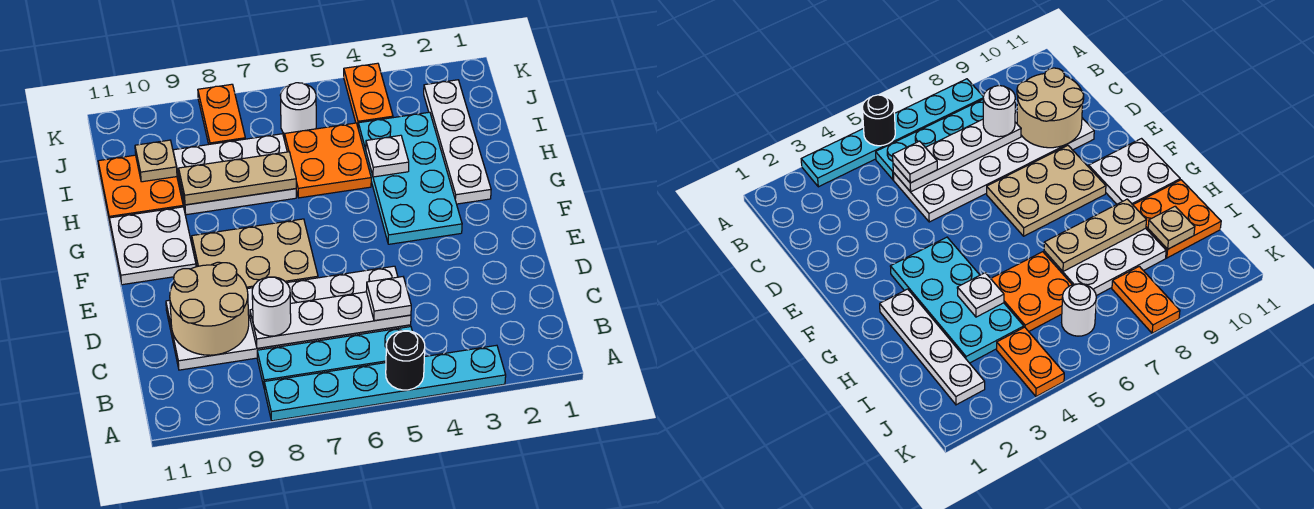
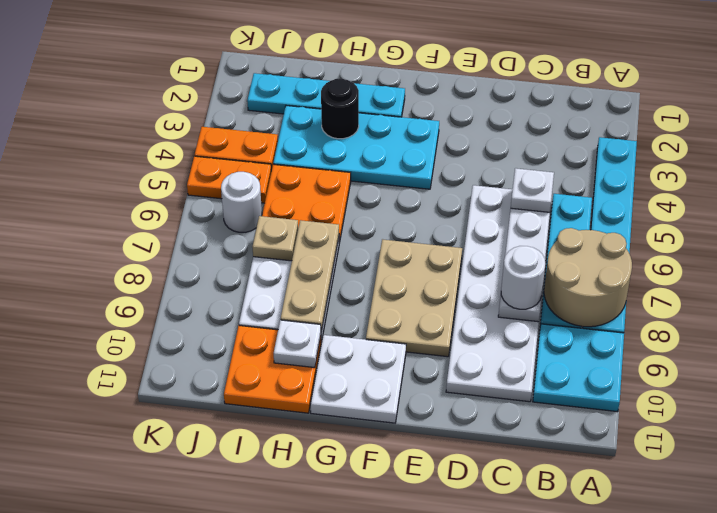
black 1x1 round brick [386,331,425,390] -> black 1x1 round brick moved to [321,78,359,139]
none -> cyan 2x2 plate [533,324,624,412]
tan 2x2 round brick [170,263,249,355] -> tan 2x2 round brick moved to [544,228,632,327]
white 1x4 plate [424,80,491,204] -> cyan 1x4 plate [247,73,405,117]
white 1x1 plate [366,135,409,177] -> white 1x1 plate moved to [274,320,321,368]
tan 1x1 plate [135,140,177,182] -> tan 1x1 plate moved to [252,216,298,261]
orange 1x2 plate [198,84,245,144] -> orange 1x2 plate moved to [187,156,271,203]

